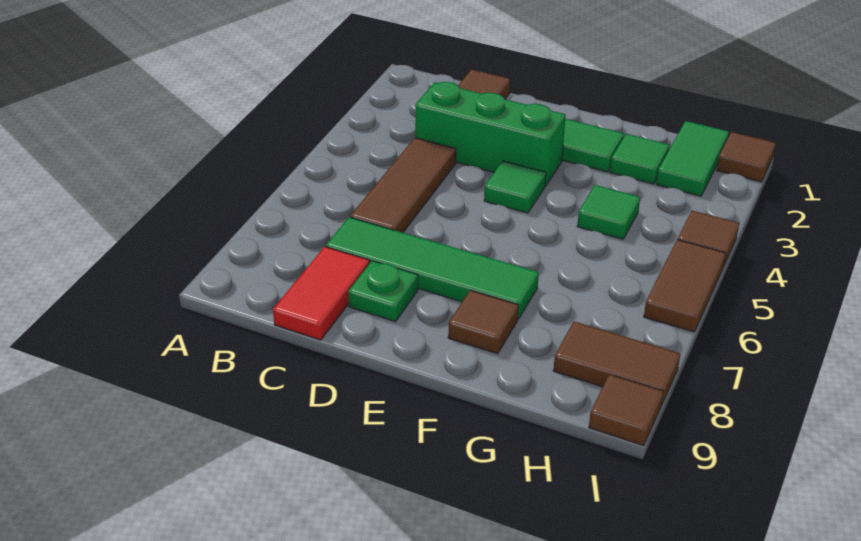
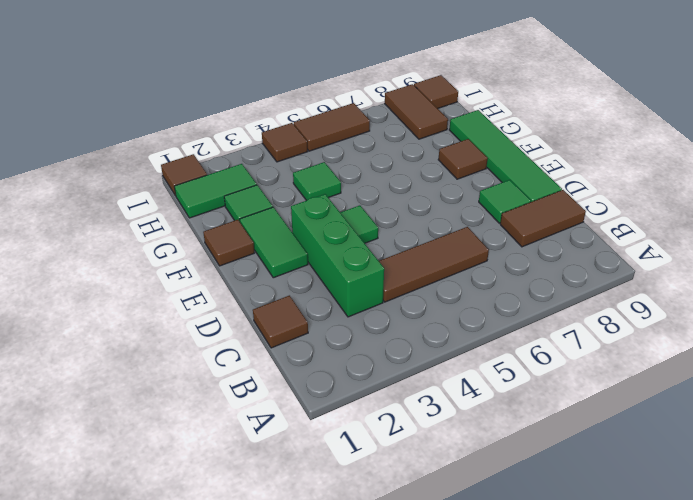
green 1x4 tile [326,217,539,319] -> green 1x4 tile moved to [449,110,562,202]
red 1x2 tile [273,247,370,340] -> brown 1x2 tile [500,190,586,247]
green 1x1 plate [348,261,418,322] -> green 1x1 tile [479,180,531,223]
none -> brown 1x1 tile [203,220,254,266]

